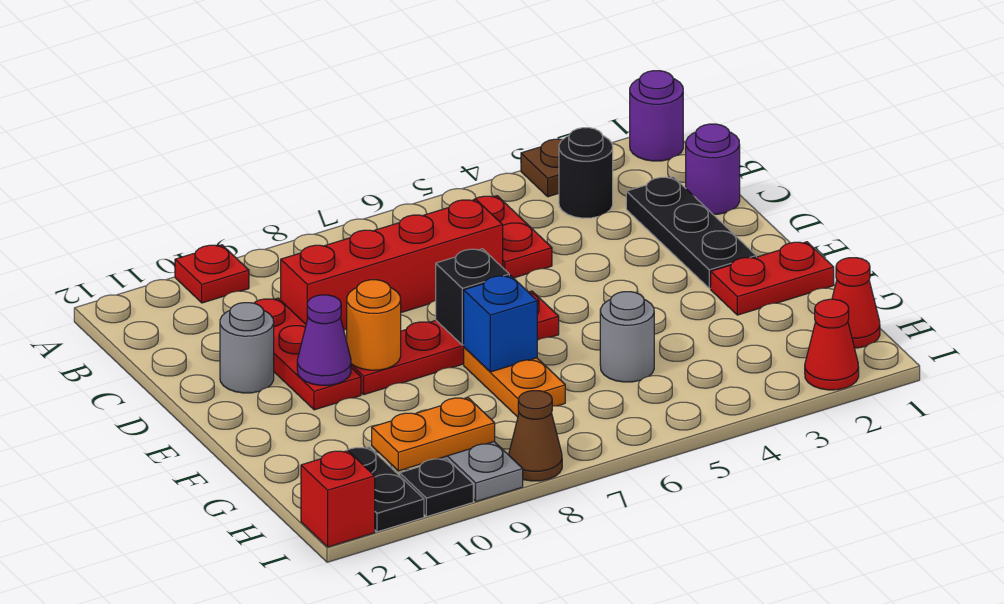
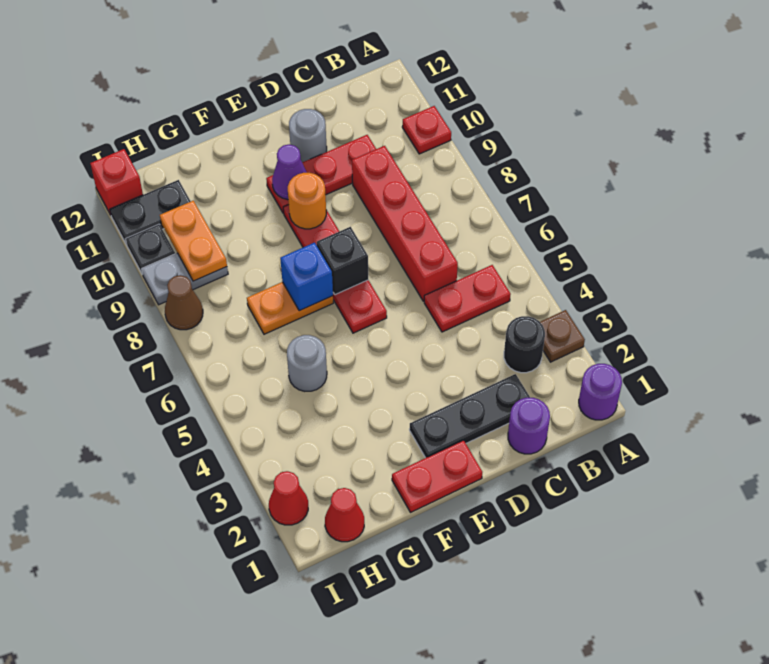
red 1x2 plate [711,242,834,315] -> red 1x2 plate turned to [392,440,482,513]

